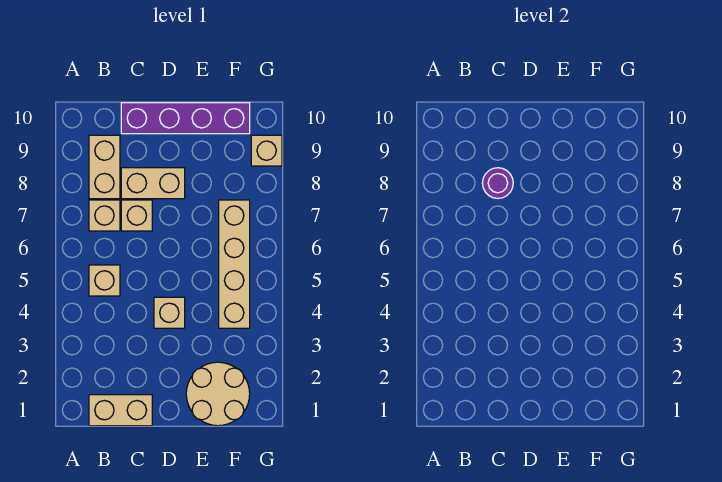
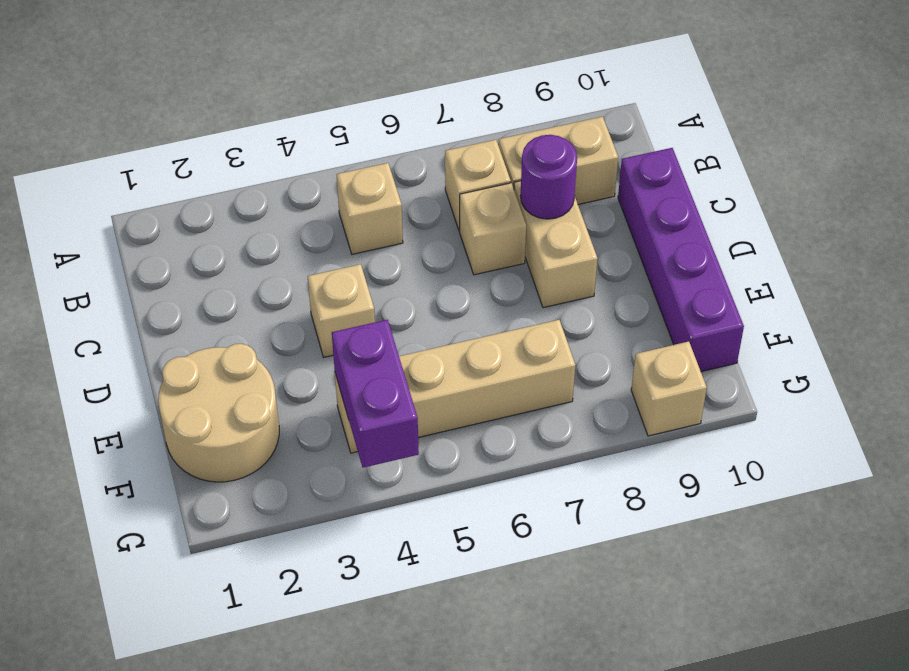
tan 1x2 brick [89,395,152,426] -> none
none -> purple 1x2 brick [332,320,419,468]

